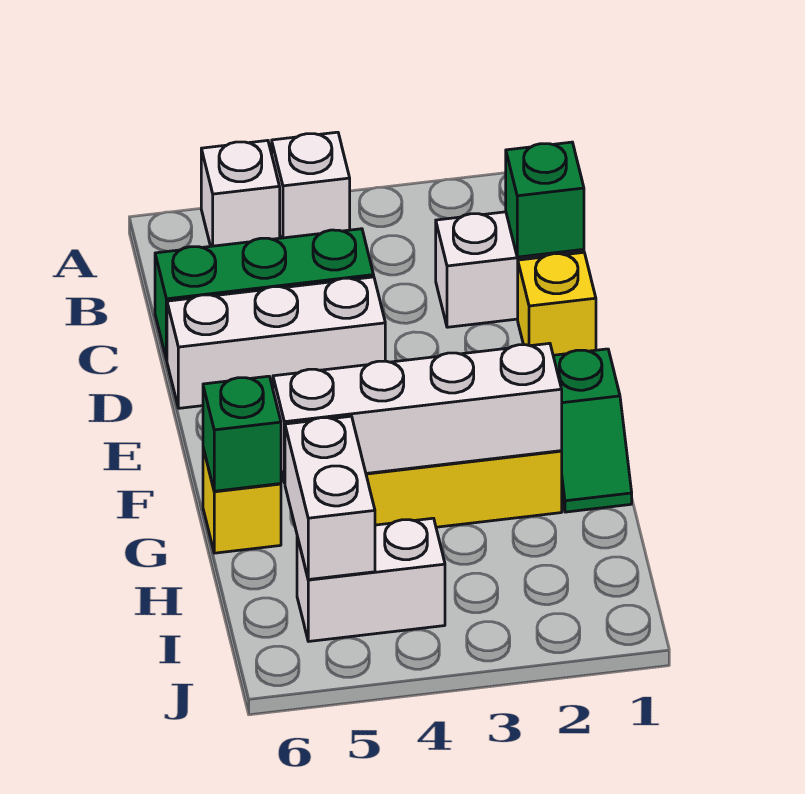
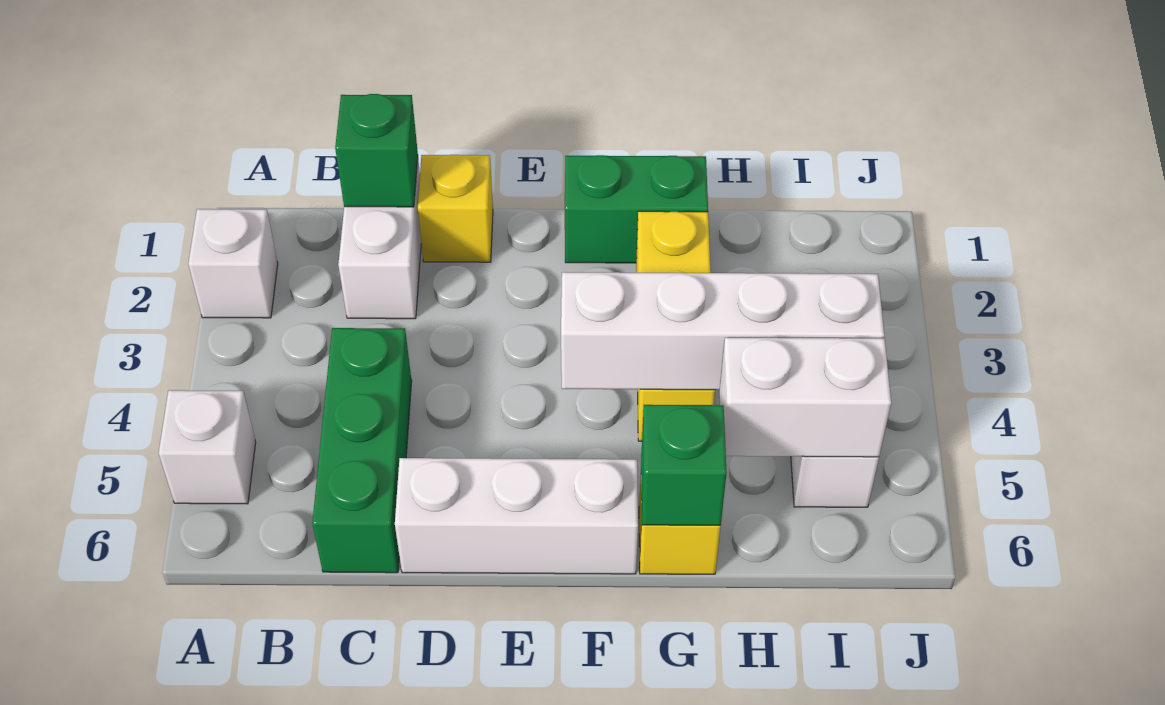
white 1x1 brick [272,132,350,238] -> white 1x1 brick moved to [188,209,278,318]
white 1x3 brick [167,277,385,408] -> white 1x3 brick turned to [395,458,638,574]
green 1x2 slope [553,349,632,512] -> green 1x2 brick [565,155,708,263]
white 1x4 brick [273,343,562,483] -> white 1x4 brick turned to [561,272,884,390]

